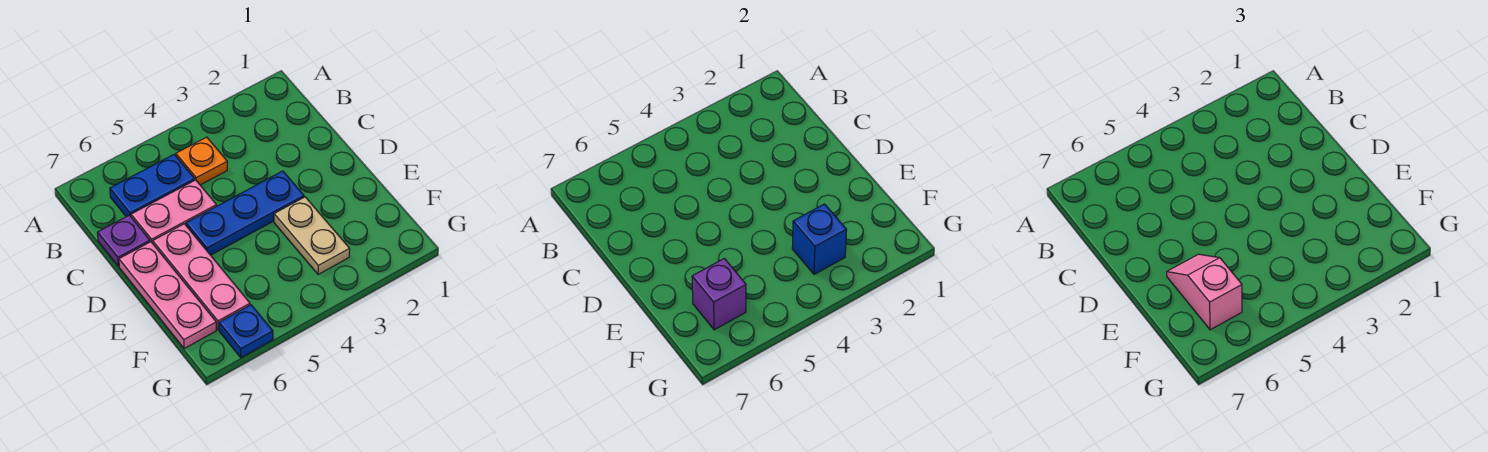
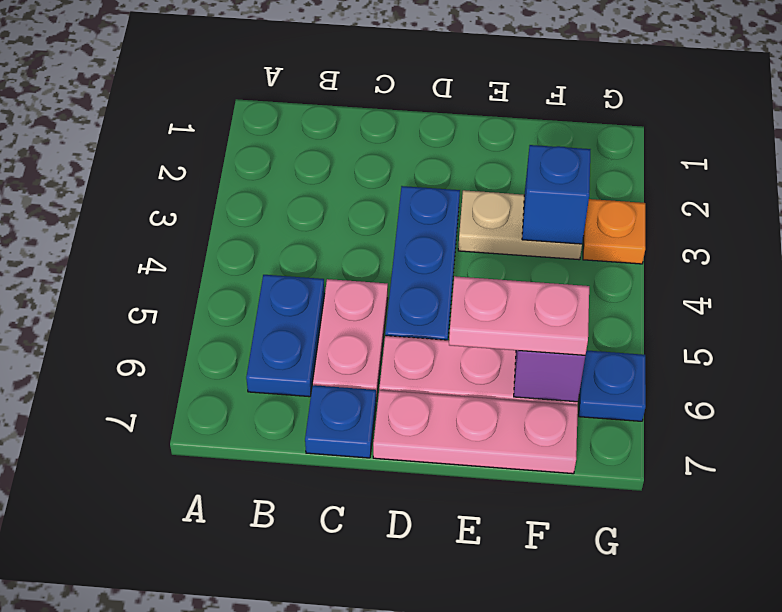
orange 1x1 plate [176,137,227,185] -> orange 1x1 plate moved to [583,199,645,264]
purple 1x1 plate [98,215,150,266] -> blue 1x1 plate [305,385,376,458]
pink 1x2 slope [1167,254,1242,330] -> pink 1x2 plate [449,276,589,355]

